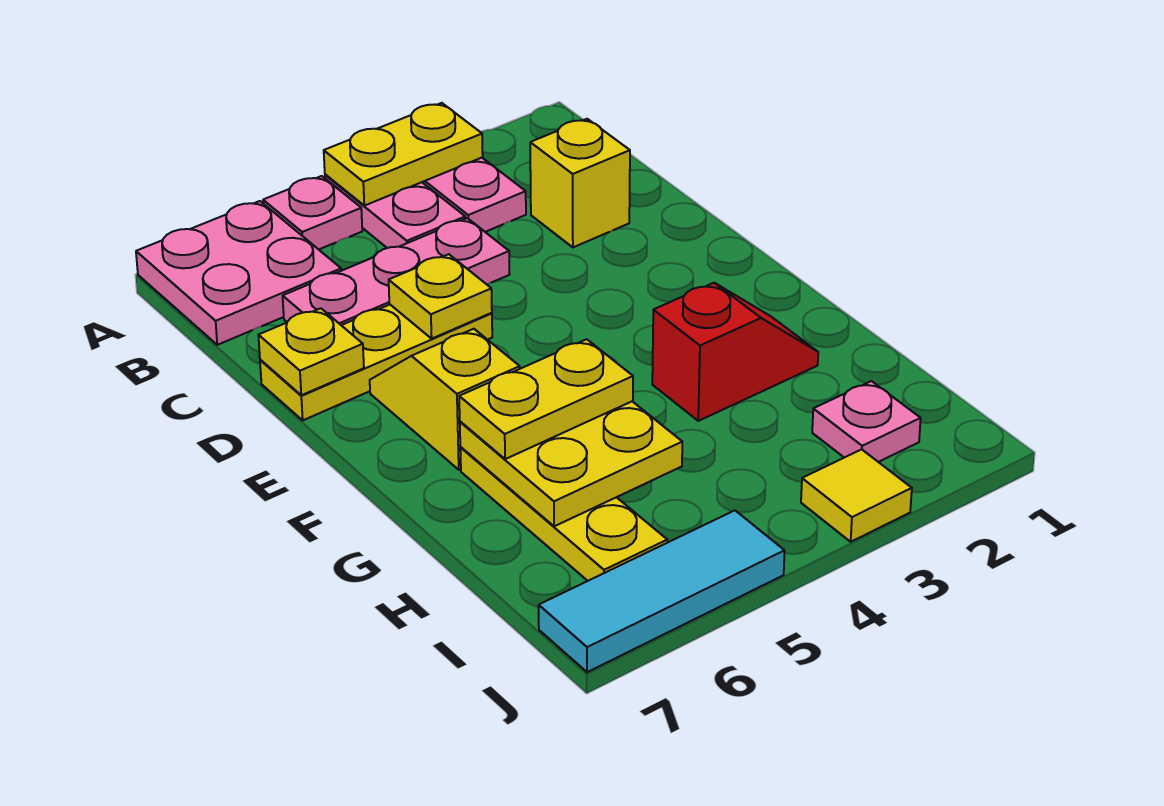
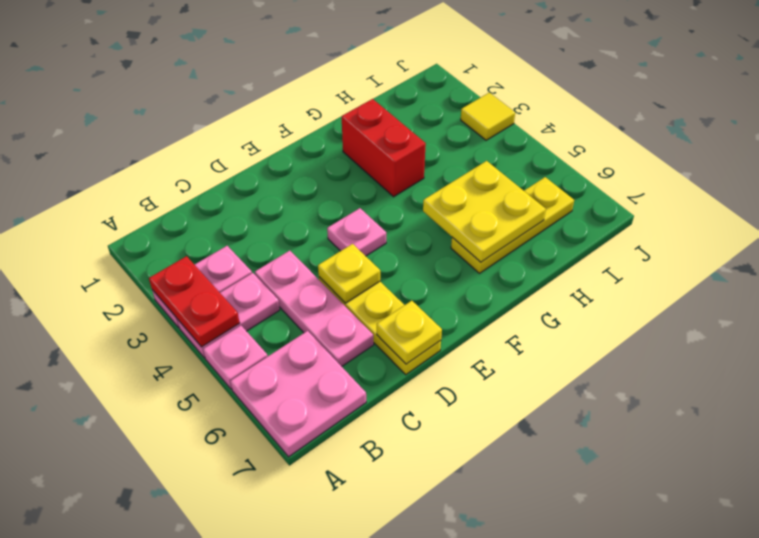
yellow 1x2 plate [324,103,483,206] -> red 1x2 plate [149,256,240,347]
yellow 1x1 brick [530,119,630,247] -> none
yellow 1x2 slope [370,329,520,470] -> none
red 1x2 slope [652,283,818,421] -> red 1x2 brick [342,99,426,197]
yellow 1x2 plate [459,339,633,459] -> none
pink 1x1 plate [812,381,921,462] -> pink 1x1 plate moved to [327,208,386,256]
cyan 1x3 tile [539,510,785,672] -> none

